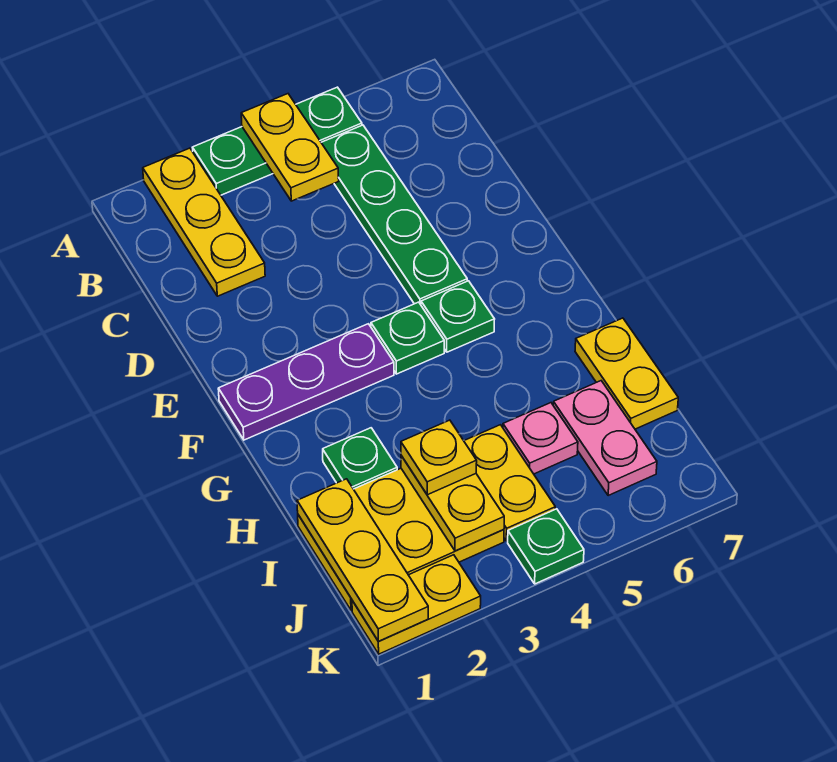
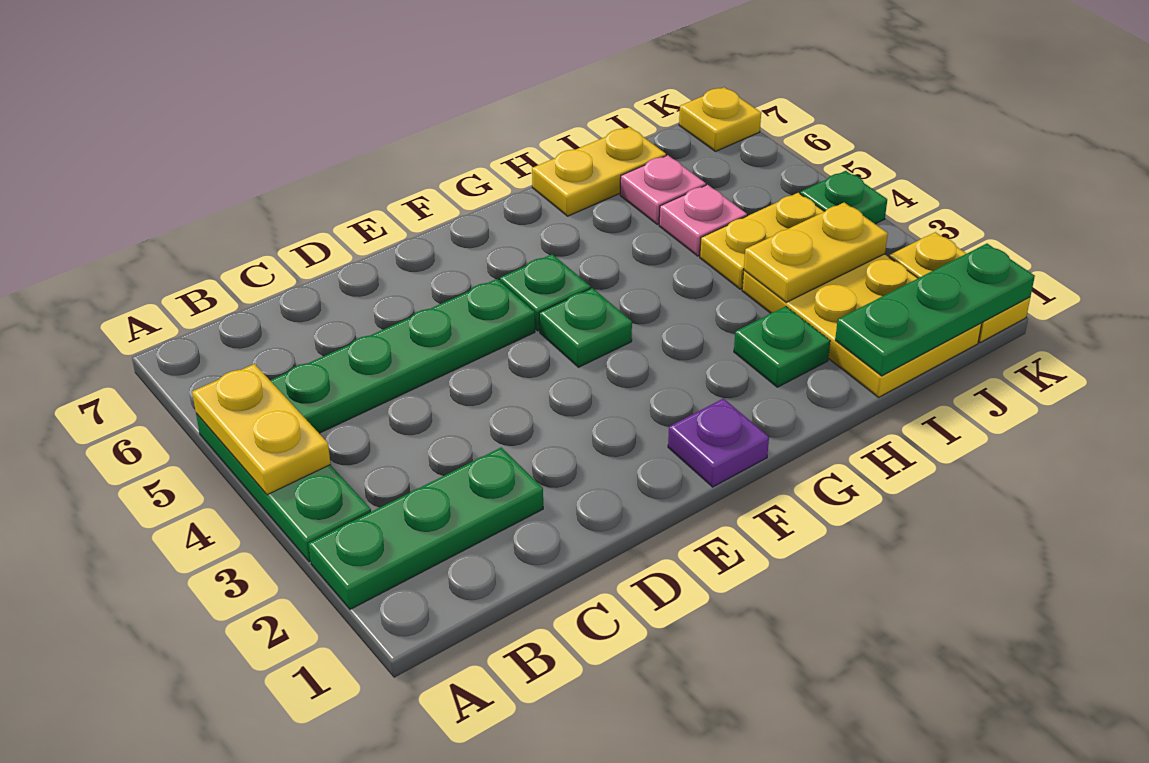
yellow 1x3 plate [143,148,265,296] -> green 1x3 plate [308,448,543,609]
yellow 1x2 plate [241,94,339,201] -> yellow 1x2 plate turned to [192,364,331,495]
purple 1x3 plate [218,324,394,440] -> purple 1x1 plate [668,399,769,487]
yellow 1x3 plate [297,479,428,641] -> green 1x3 plate [835,244,1035,376]
yellow 1x1 plate [401,420,477,495] -> yellow 1x1 plate moved to [679,87,761,152]
pink 1x2 plate [553,381,657,496] -> pink 1x1 plate [620,155,706,224]

